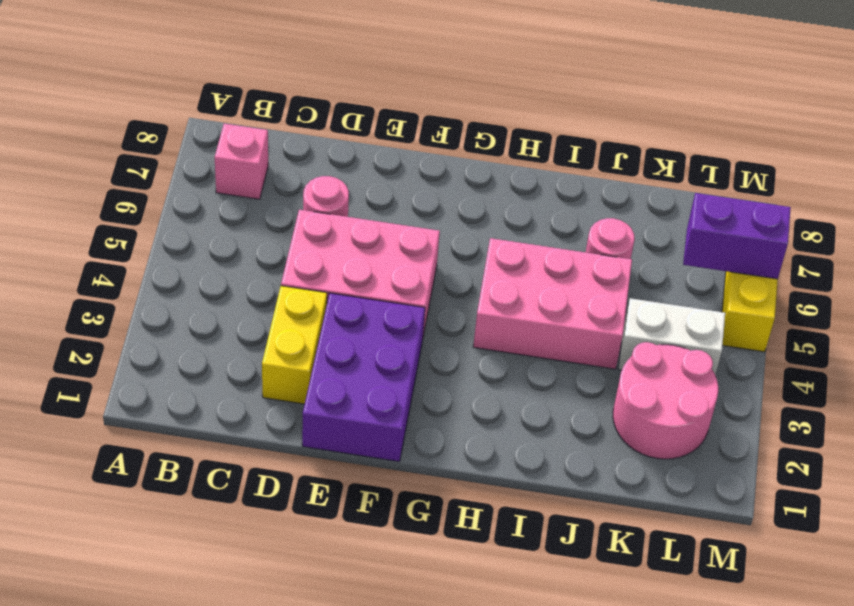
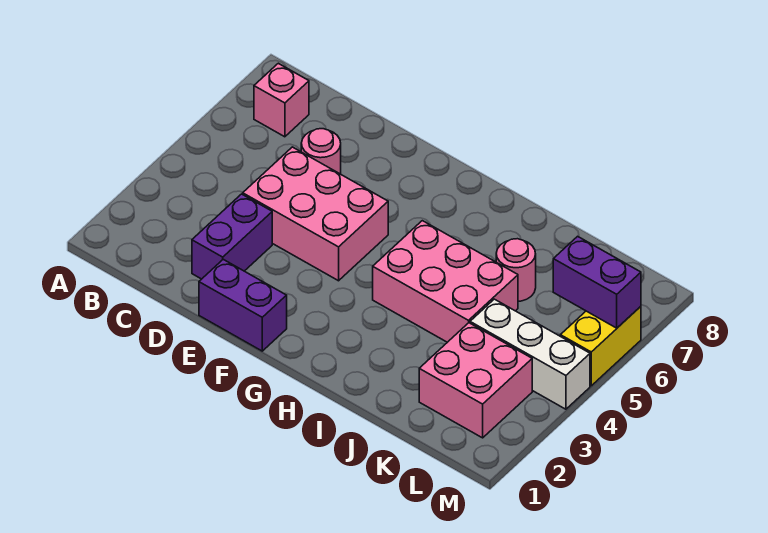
yellow 1x2 brick [262,286,327,404] -> purple 1x2 brick [192,194,272,279]
purple 2x3 brick [302,293,425,461] -> purple 1x2 brick [199,259,287,351]
pink 2x2 round brick [613,342,718,459] -> pink 2x2 brick [419,323,532,438]
white 1x2 brick [618,298,725,375] -> white 1x3 brick [470,299,590,409]

